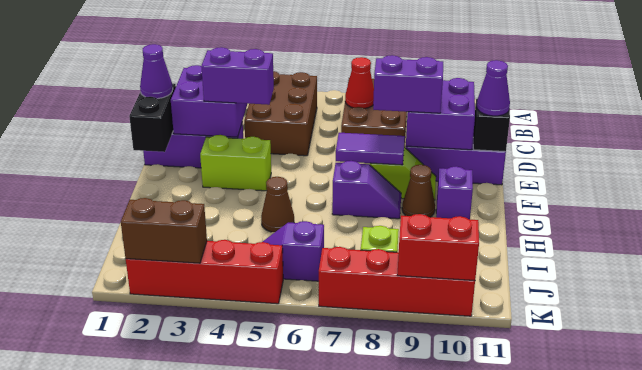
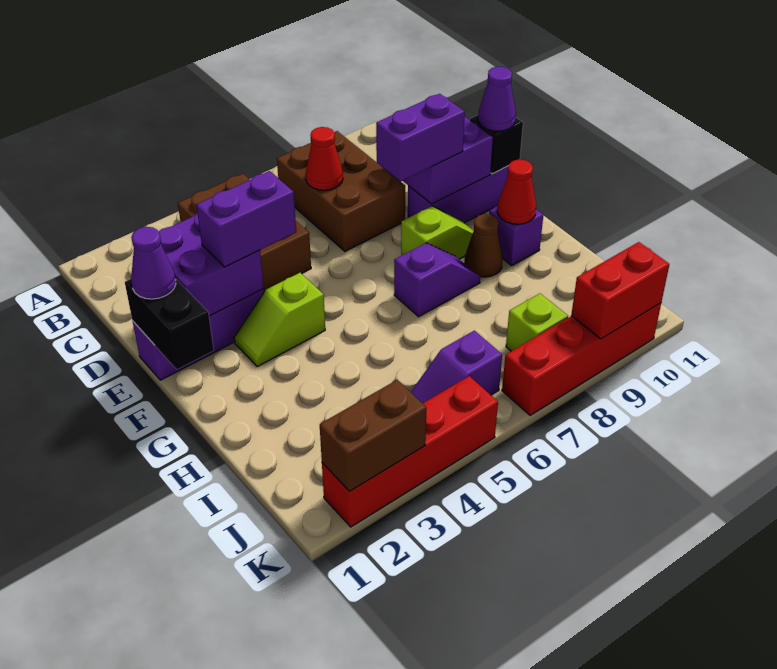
lime 1x2 brick [200,135,271,191] -> lime 1x2 slope [234,273,325,367]
purple 1x2 tile [336,133,405,165] -> none
none -> red 1x1 cone [497,160,536,224]
brown 1x1 cone [261,177,294,232] -> none

